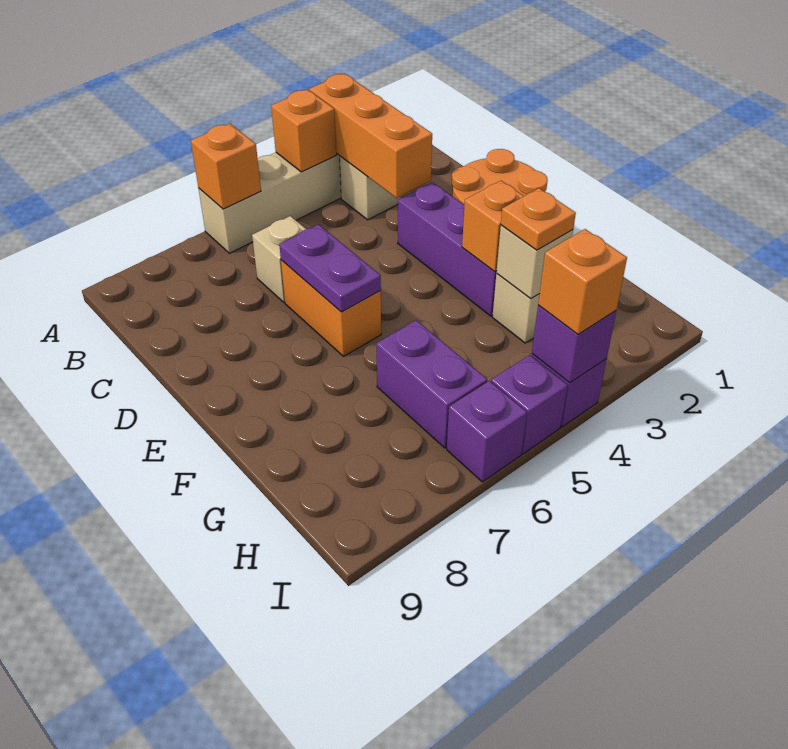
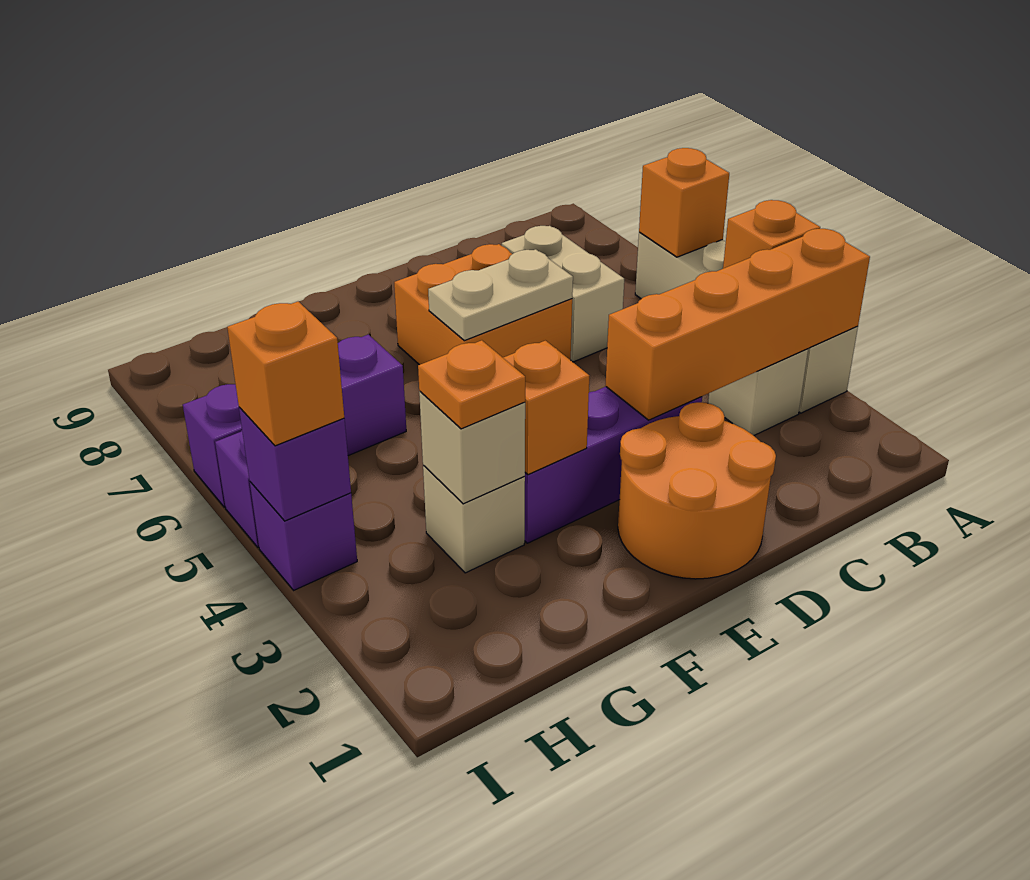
orange 1x3 brick [309,74,432,198] -> orange 1x4 brick [605,229,870,420]
tan 1x1 brick [252,216,306,302] -> tan 1x2 brick [502,226,624,362]
orange 1x2 brick [281,260,381,356] -> orange 2x2 brick [394,244,572,365]
purple 1x2 plate [279,225,381,312] -> tan 1x2 plate [428,249,573,341]

